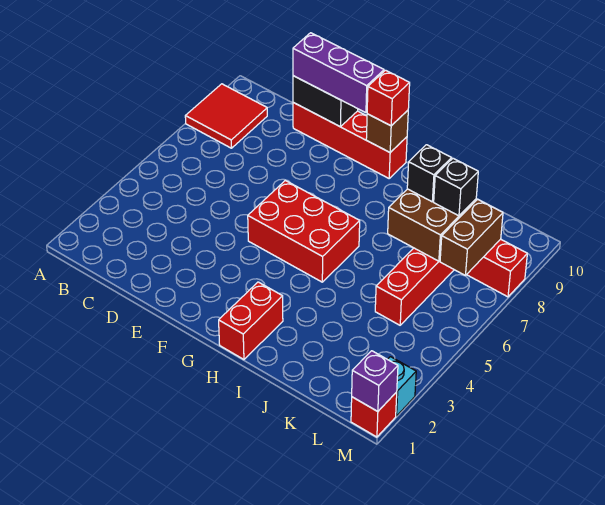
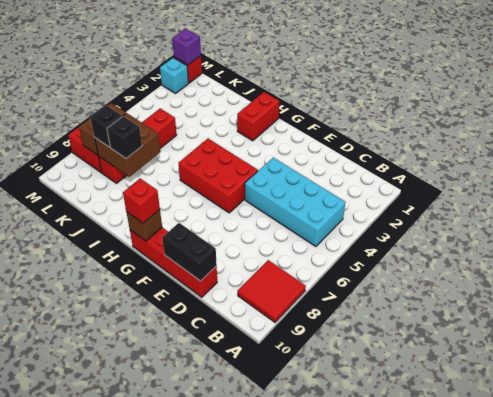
none -> cyan 2x4 brick [245,158,346,247]
purple 1x3 brick [293,33,384,113] -> none

